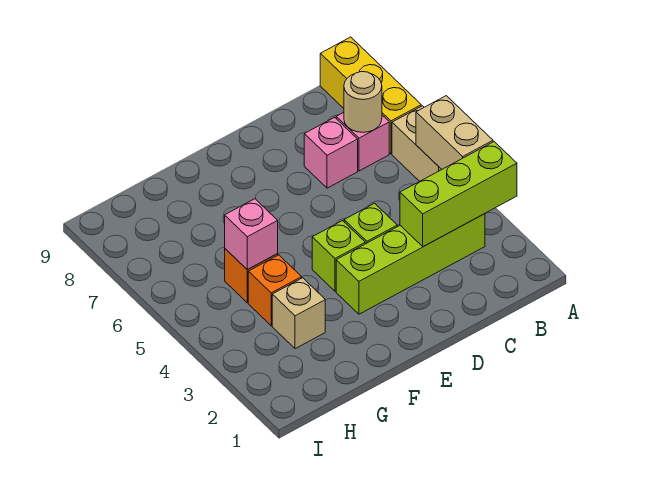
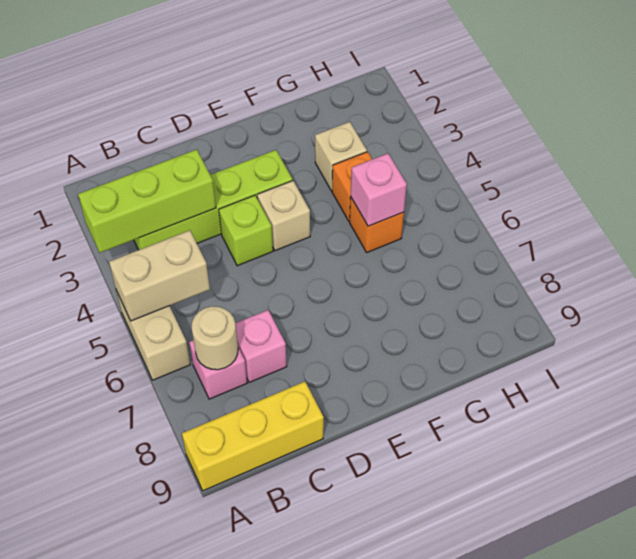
tan 1x2 brick [416,96,493,169] -> tan 1x2 brick turned to [109,230,210,321]
yellow 1x3 brick [320,37,421,154] -> yellow 1x3 brick turned to [182,382,324,491]
lime 1x1 brick [312,221,365,291] -> tan 1x1 brick [257,181,310,251]

